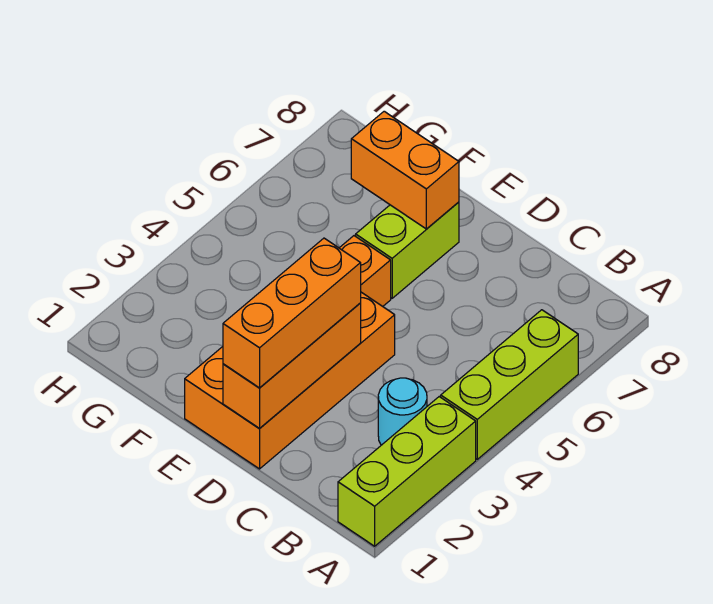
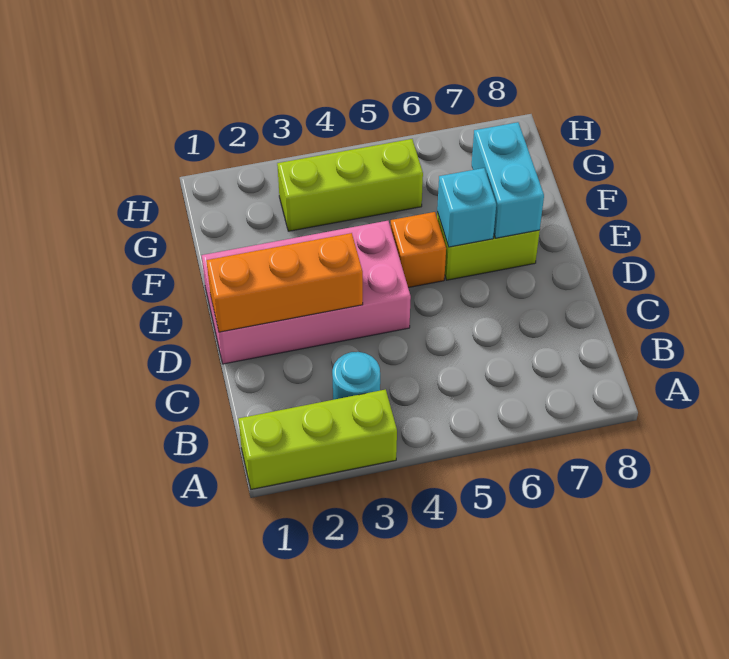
lime 1x3 brick [441,310,578,459] -> lime 1x3 brick moved to [277,139,423,231]
orange 2x4 brick [185,292,395,469] -> pink 2x4 brick [202,221,411,364]
orange 1x3 brick [223,238,361,388] -> none
none -> cyan 1x1 brick [437,168,496,247]
orange 1x2 brick [351,111,459,229] -> cyan 1x2 brick [472,122,544,238]

